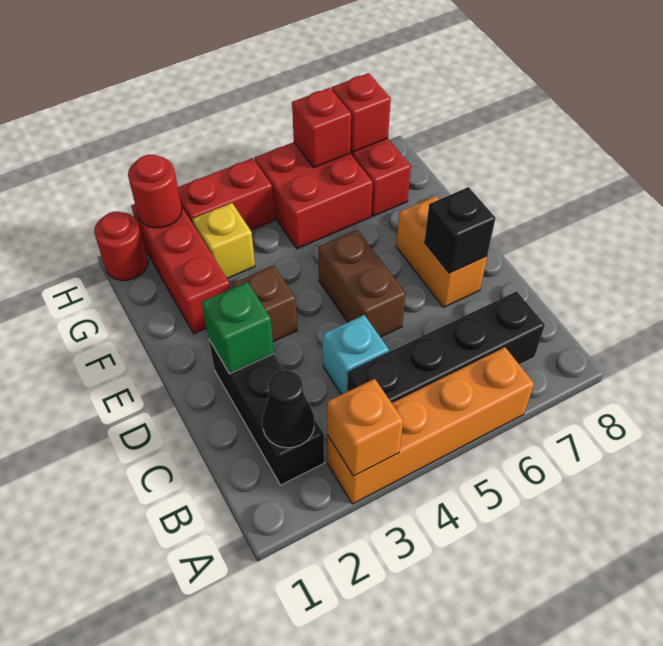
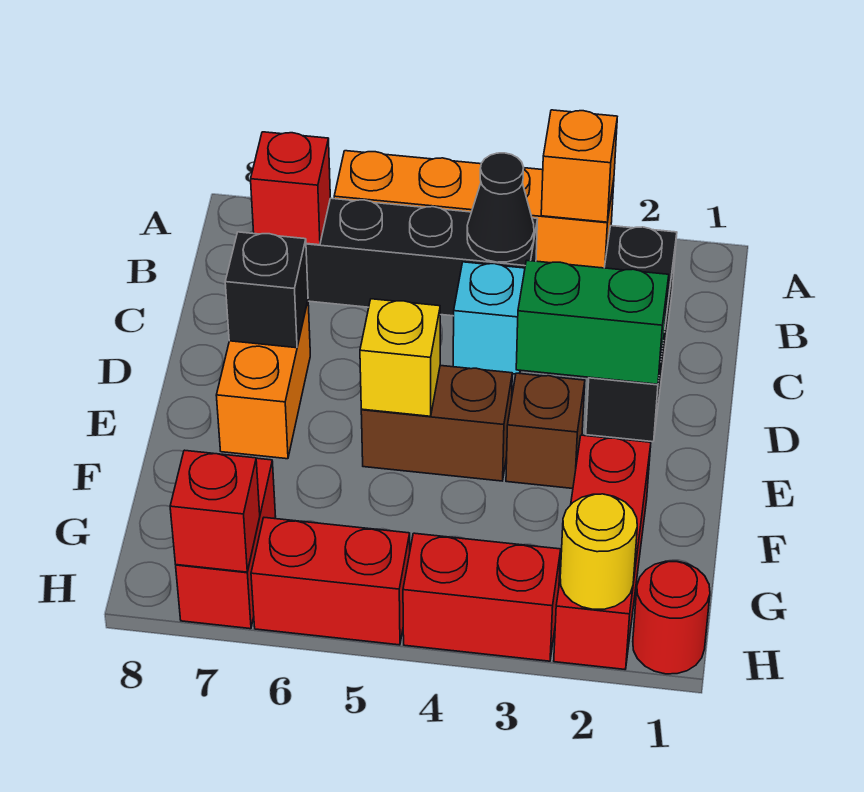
black 1x1 cone [262,370,314,448] -> black 1x1 cone moved to [467,153,534,262]
green 1x1 brick [202,282,274,374] -> green 1x2 brick [516,261,669,384]
brown 1x2 brick [318,230,406,337] -> brown 1x2 brick turned to [361,365,512,481]
yellow 1x1 brick [192,203,255,278] -> yellow 1x1 brick moved to [360,299,440,416]
red 2x2 brick [255,142,373,249] -> red 1x2 brick [251,518,410,645]
red 1x1 round brick [128,155,182,228] -> yellow 1x1 round brick [560,494,637,609]
red 1x1 brick [292,88,351,168] -> red 1x1 brick moved to [251,132,330,245]

